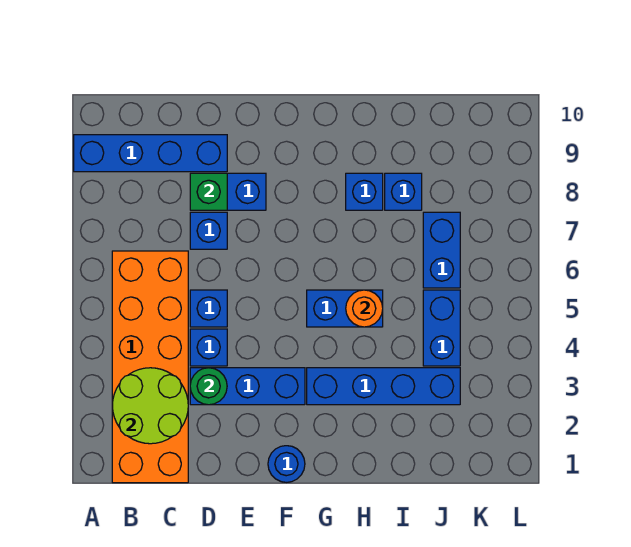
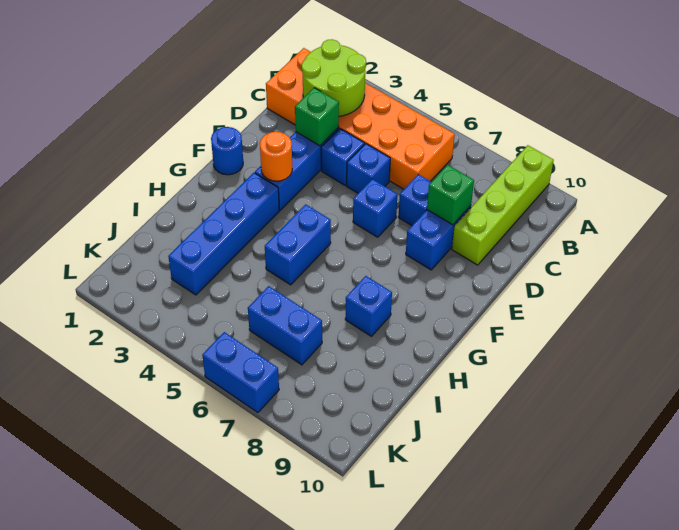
blue 1x4 brick [74,135,227,172] -> lime 1x4 brick [452,145,554,265]
green 1x1 round brick [190,368,227,405] -> green 1x1 brick [295,88,339,146]
orange 1x1 round brick [346,290,383,327] -> orange 1x1 round brick moved to [260,132,292,181]
blue 1x1 brick [385,173,422,210] -> blue 1x1 brick moved to [353,179,398,237]
blue 1x2 brick [423,290,460,366] -> blue 1x2 brick moved to [202,332,279,413]

